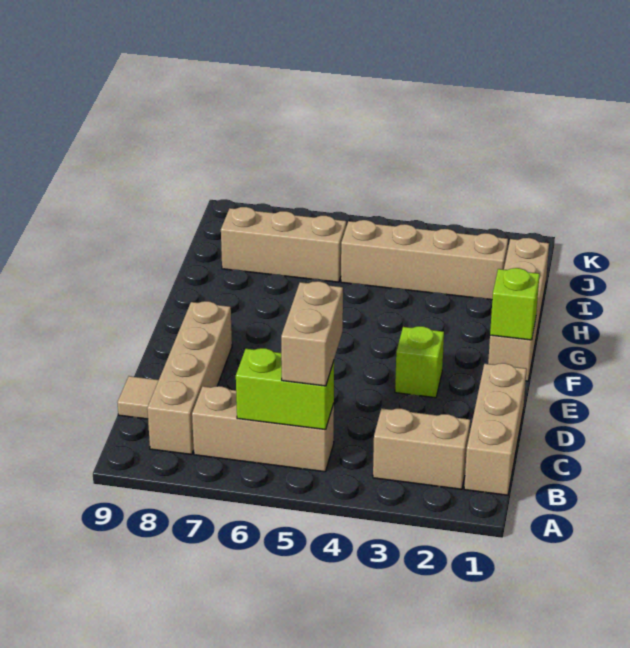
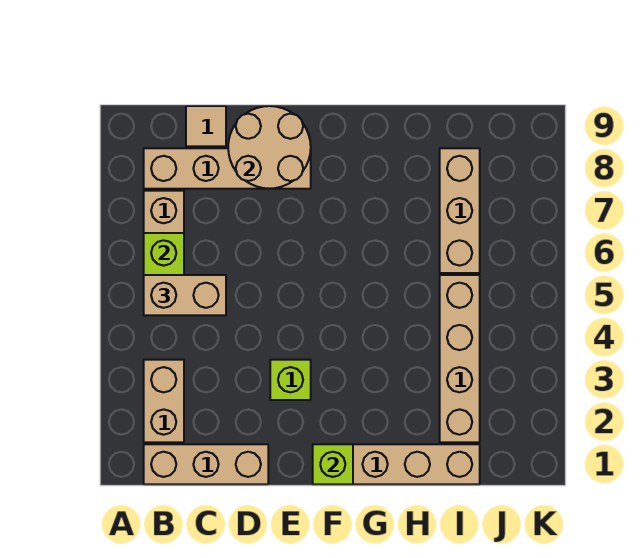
none -> tan 2x2 round brick [228,106,311,189]

